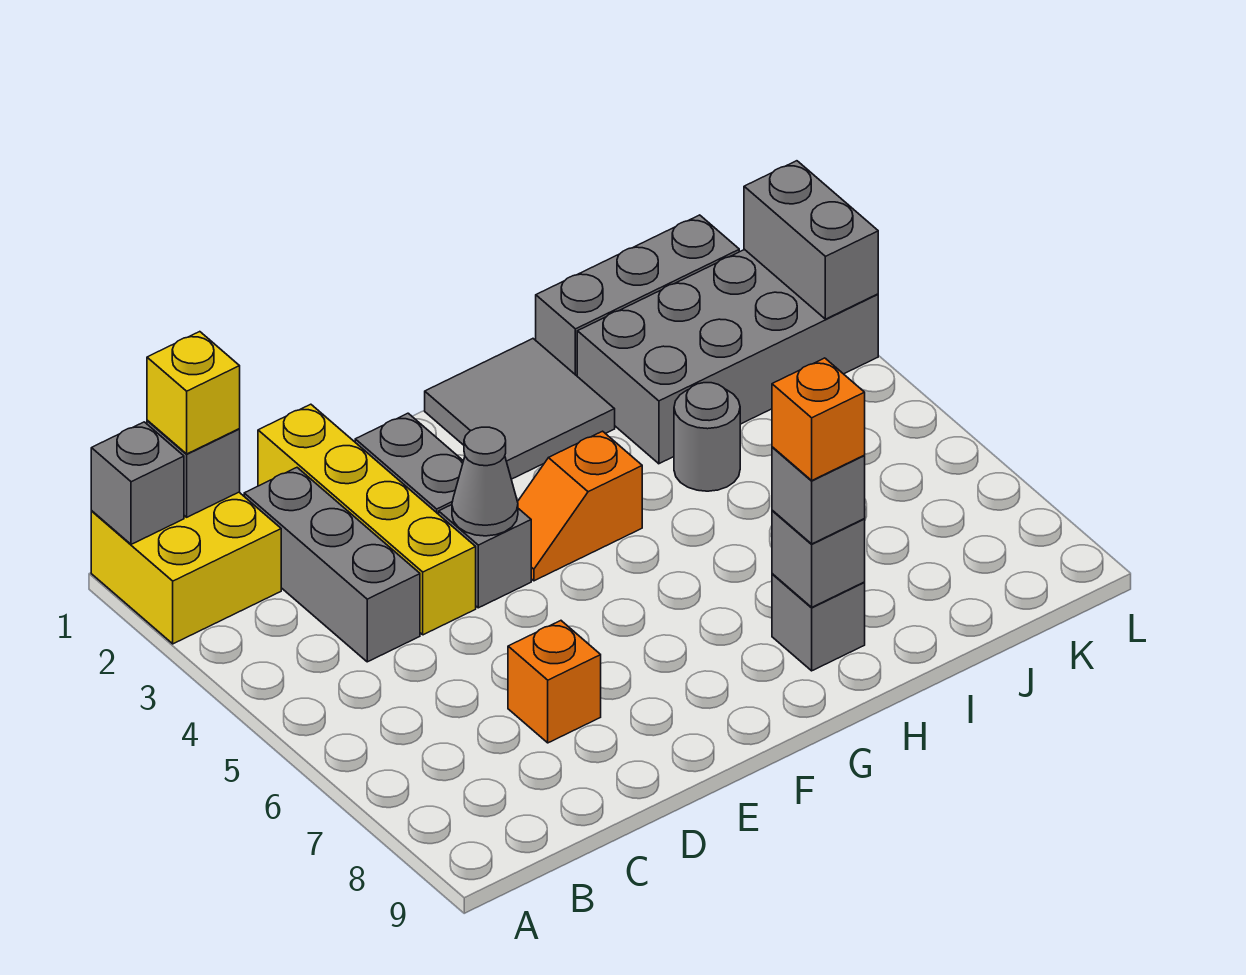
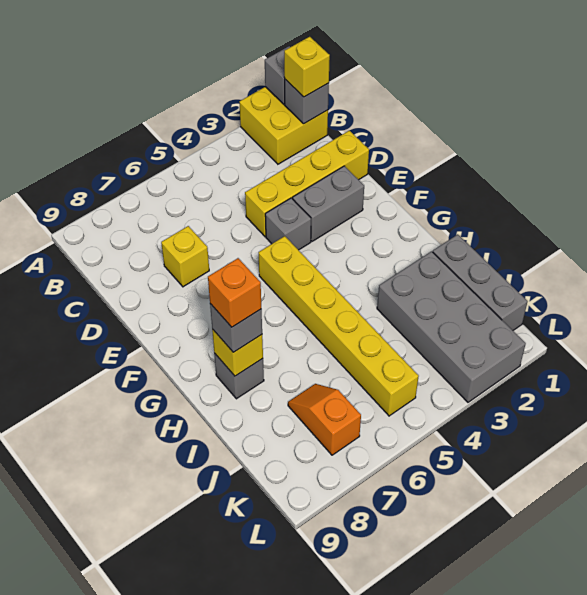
grey 1x3 brick [244,468,420,662] -> none
orange 1x1 brick [508,621,601,743] -> yellow 1x1 brick [161,226,209,287]
grey 1x1 cone [452,427,518,536] -> none
orange 1x2 slope [518,431,642,581] -> orange 1x2 slope moved to [288,384,361,455]
none -> yellow 1x6 brick [259,236,419,416]
grey 2x2 tile [425,339,615,479] -> none
grey 1x1 brick [772,510,865,607] -> yellow 1x1 brick [212,329,263,376]
grey 1x1 round brick [674,383,740,491] -> none
grey 1x2 brick [744,161,878,319] -> none

